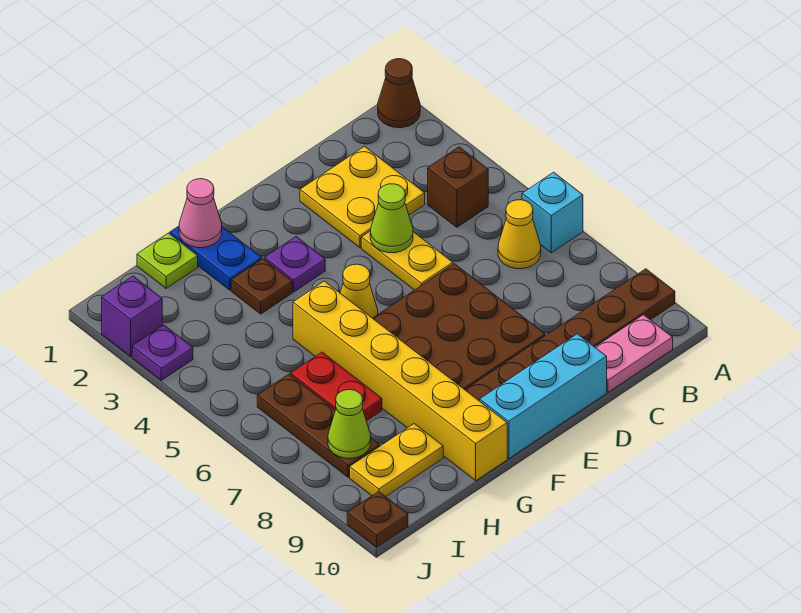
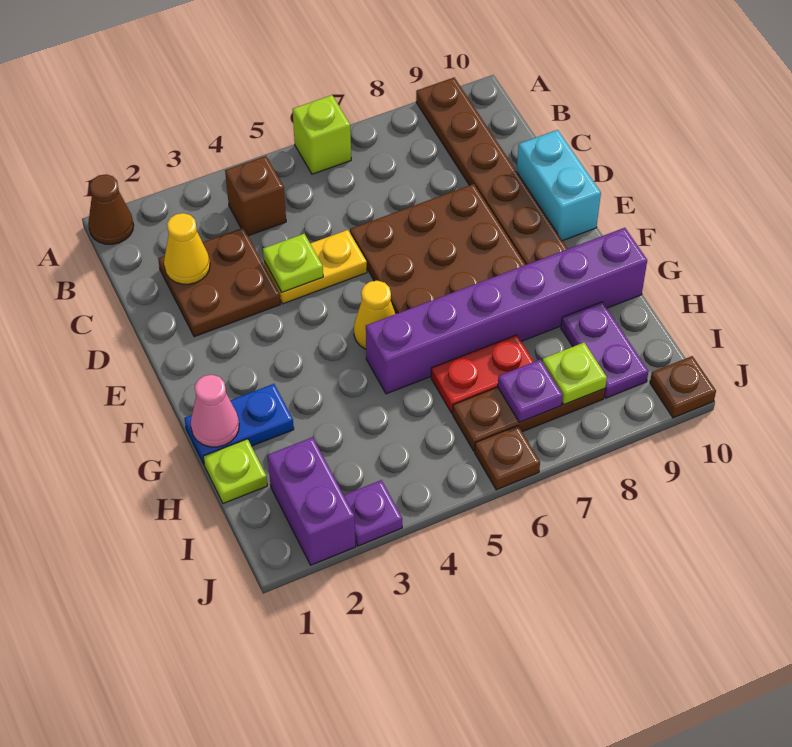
cyan 1x1 brick [522,172,583,253] -> lime 1x1 brick [293,95,351,174]
yellow 1x1 cone [498,200,541,269] -> yellow 1x1 cone moved to [164,213,210,284]
pink 1x2 plate [595,315,673,392] -> none
yellow 2x2 plate [300,146,425,248] -> brown 2x2 plate [158,228,280,337]
lime 1x1 cone [370,184,413,253] -> lime 1x1 plate [263,234,323,292]
cyan 1x3 brick [480,334,607,459] -> cyan 1x2 brick [517,130,601,241]
purple 1x1 plate [265,237,325,292] -> purple 1x1 plate moved to [498,360,563,422]
brown 1x1 plate [231,259,292,314] -> brown 1x1 plate moved to [475,426,540,490]
yellow 1x6 brick [293,281,507,481] -> purple 1x6 brick [366,228,647,394]
yellow 1x2 plate [350,424,443,497] -> purple 1x2 plate [561,302,648,398]
lime 1x1 cone [328,390,371,458] -> lime 1x1 plate [542,343,607,405]
purple 1x1 brick [102,276,162,356] -> purple 1x2 brick [268,437,356,565]

